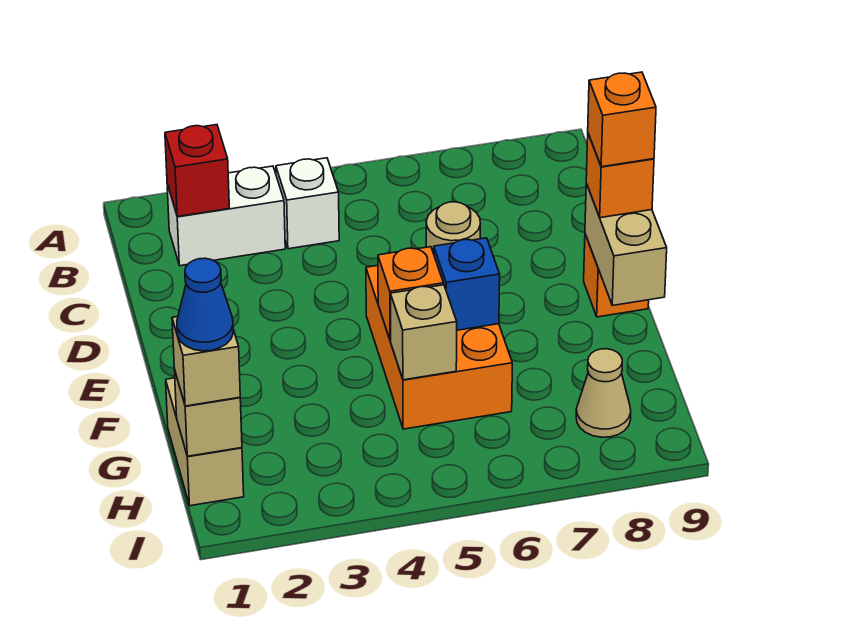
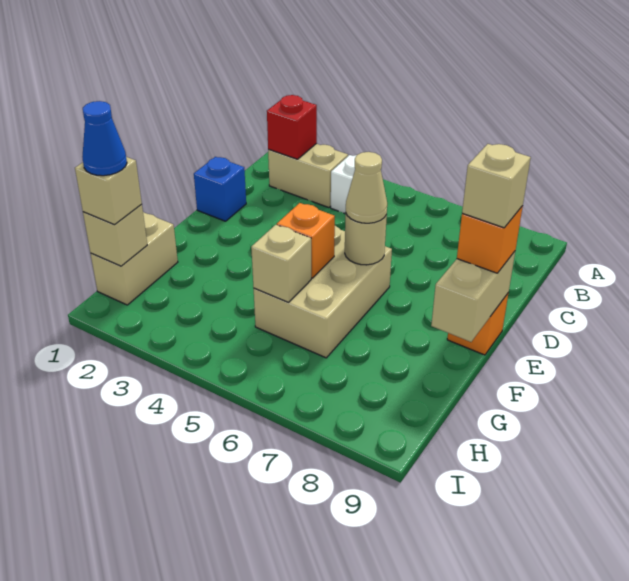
white 1x2 brick [167,166,285,266] -> tan 1x2 brick [268,144,348,208]
orange 2x3 brick [366,266,512,429] -> tan 2x3 brick [254,226,392,358]
orange 1x1 brick [588,72,656,167] -> tan 1x1 brick [462,144,531,228]
blue 1x1 brick [434,238,500,330] -> blue 1x1 brick moved to [194,157,246,221]
tan 1x1 cone [576,349,631,437] -> tan 1x1 cone moved to [346,152,387,223]

